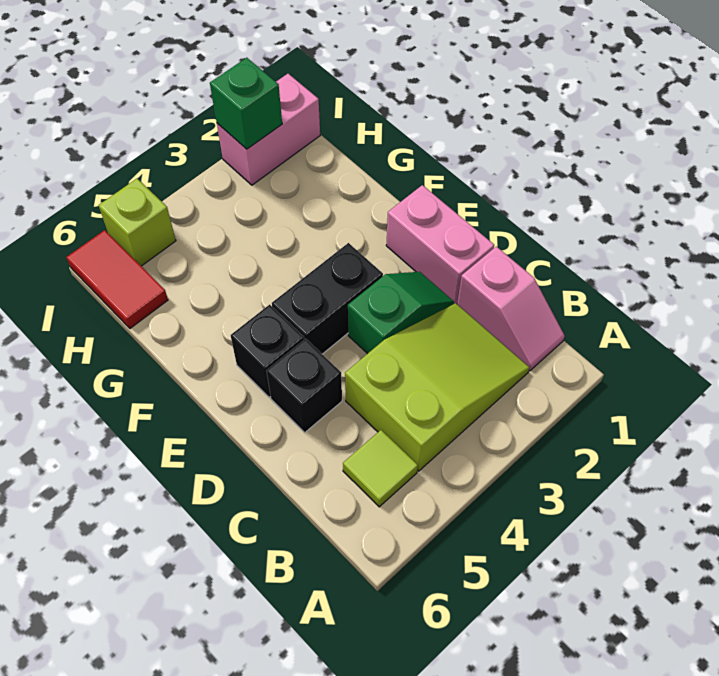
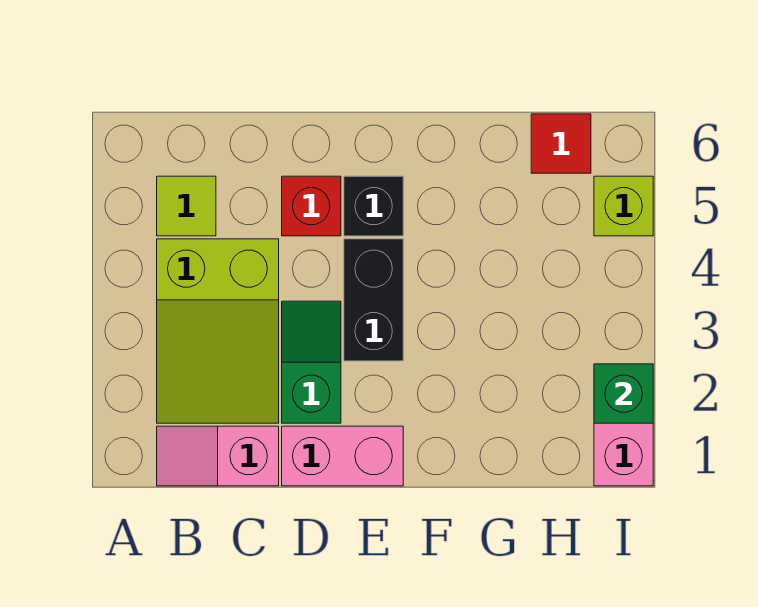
green 1x2 slope [348,272,454,354] -> green 1x2 slope turned to [282,301,341,423]
black 1x1 brick [266,339,342,432] -> red 1x1 brick [282,176,341,236]
red 1x2 tile [67,230,168,328] -> red 1x1 tile [531,114,591,173]

